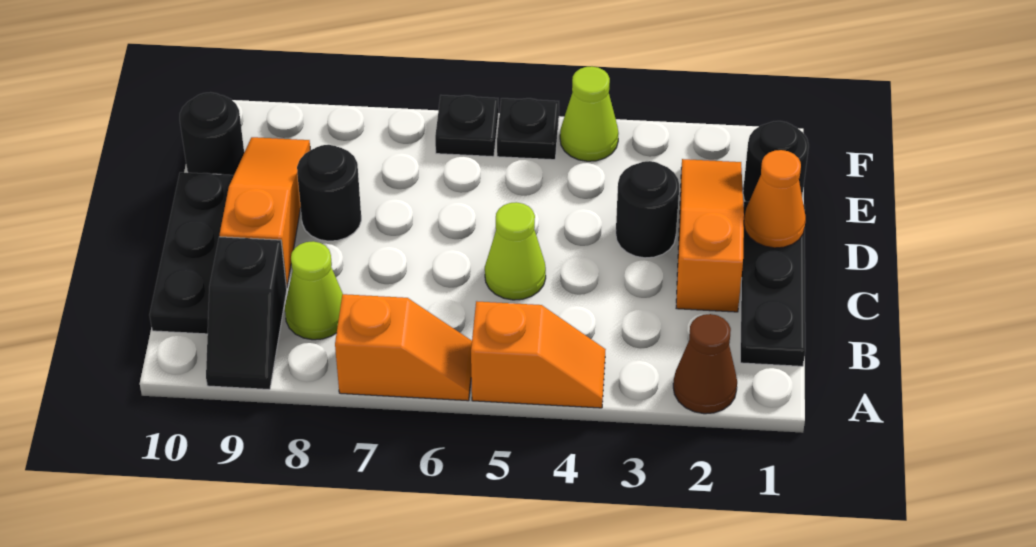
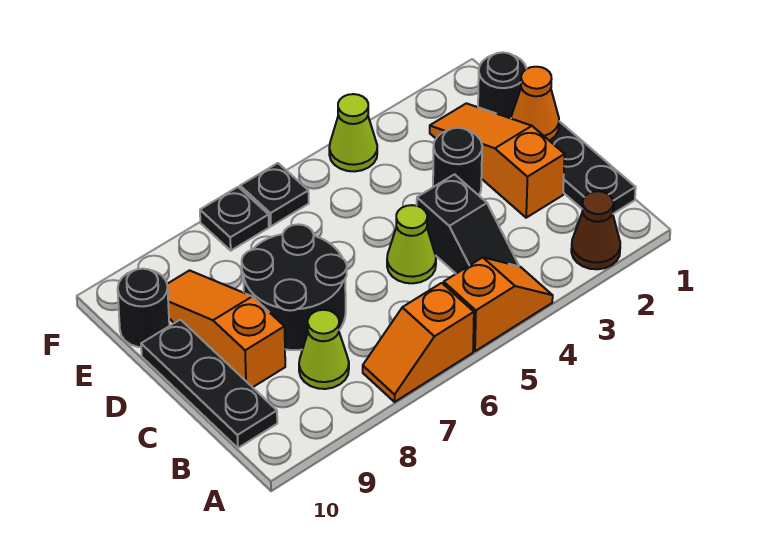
orange 1x2 slope [335,294,472,401] -> orange 1x2 slope turned to [363,283,474,402]
black 1x2 slope [206,237,287,390] -> black 1x2 slope moved to [417,174,519,274]
black 1x1 round brick [297,145,361,241] -> black 2x2 round brick [242,224,347,350]
black 1x1 plate [497,98,559,160] -> black 1x1 plate moved to [200,187,269,250]

